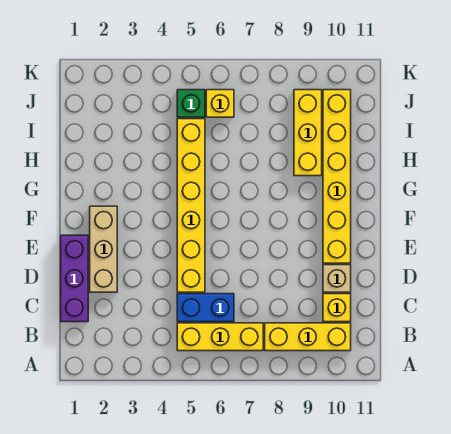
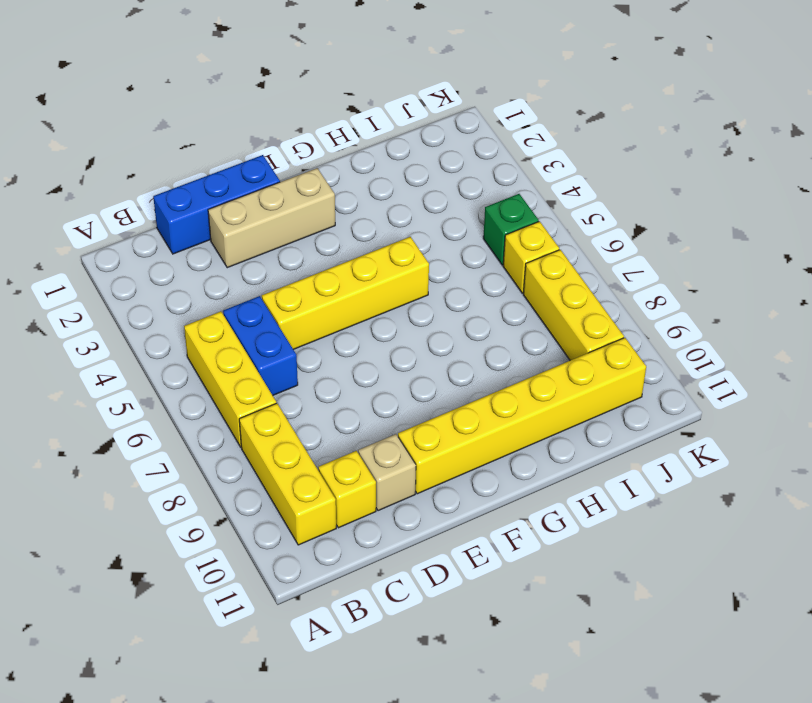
purple 1x3 brick [61,235,88,322] -> blue 1x3 brick [153,155,280,254]
yellow 1x6 brick [177,119,205,292] -> yellow 1x4 brick [262,237,429,350]
yellow 1x3 brick [294,90,322,176] -> yellow 1x3 brick turned to [523,250,624,360]

